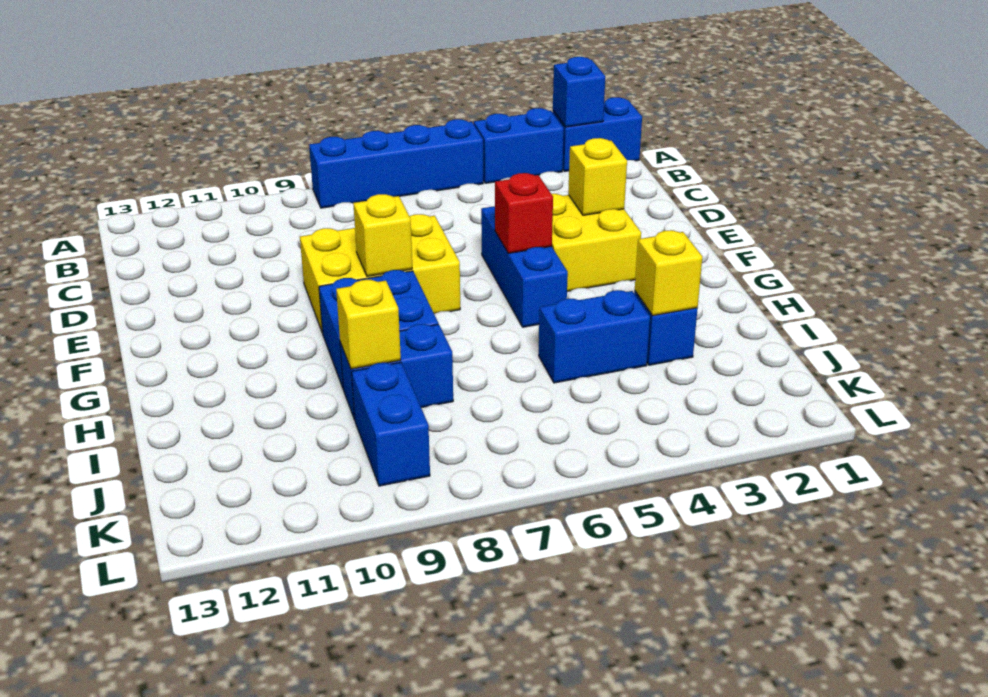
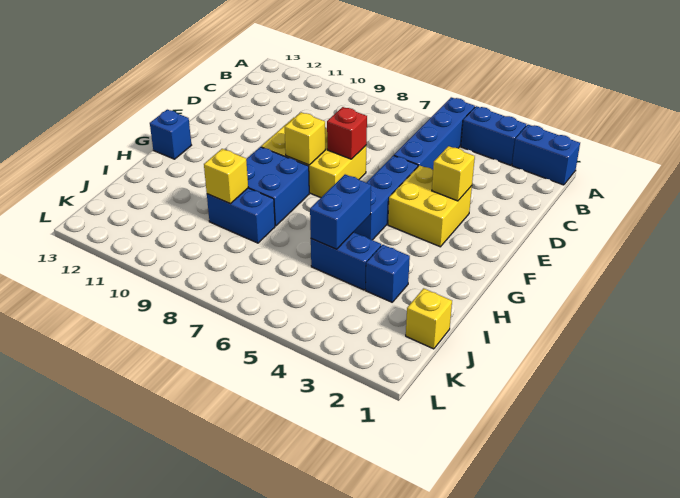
blue 1x1 brick [553,57,605,127] -> blue 1x1 brick moved to [150,110,191,159]
blue 1x4 brick [309,119,483,208] -> blue 1x4 brick turned to [394,97,475,170]
red 1x1 brick [495,173,553,253] -> red 1x1 brick moved to [327,107,367,159]
yellow 1x1 brick [635,230,702,316] -> yellow 1x1 brick moved to [406,288,452,349]
blue 1x2 brick [352,363,430,486] -> blue 1x2 brick moved to [310,174,371,249]

